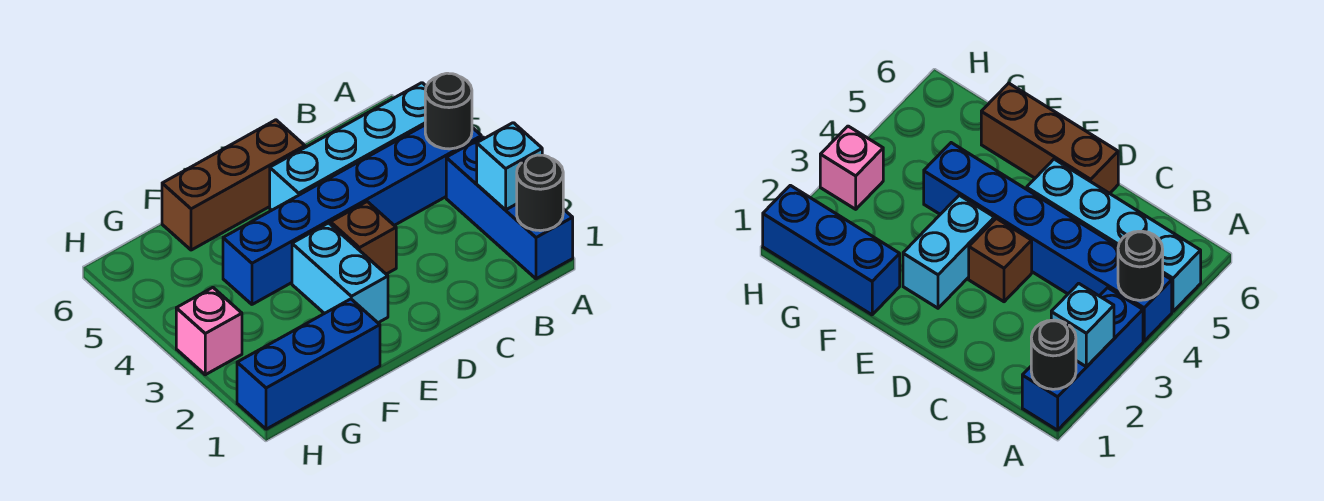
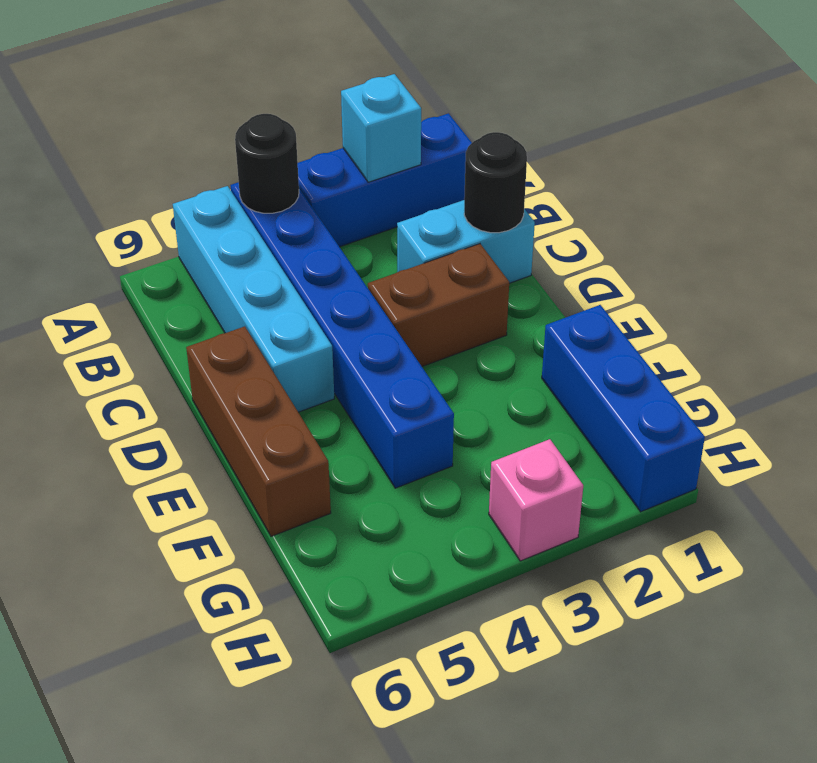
black 1x1 round brick [517,155,563,231] -> black 1x1 round brick moved to [464,132,527,233]
brown 1x1 brick [331,202,396,274] -> brown 1x2 brick [368,244,509,366]
cyan 1x2 brick [292,223,388,323] -> cyan 1x2 brick moved to [397,200,535,283]

